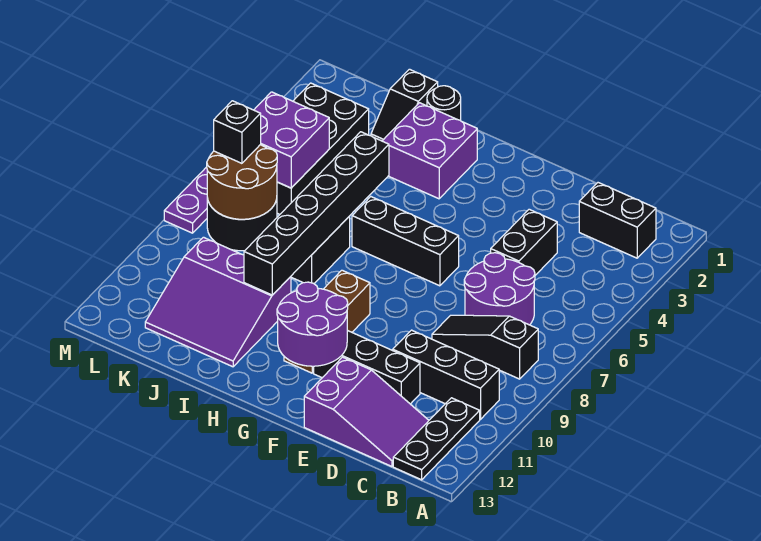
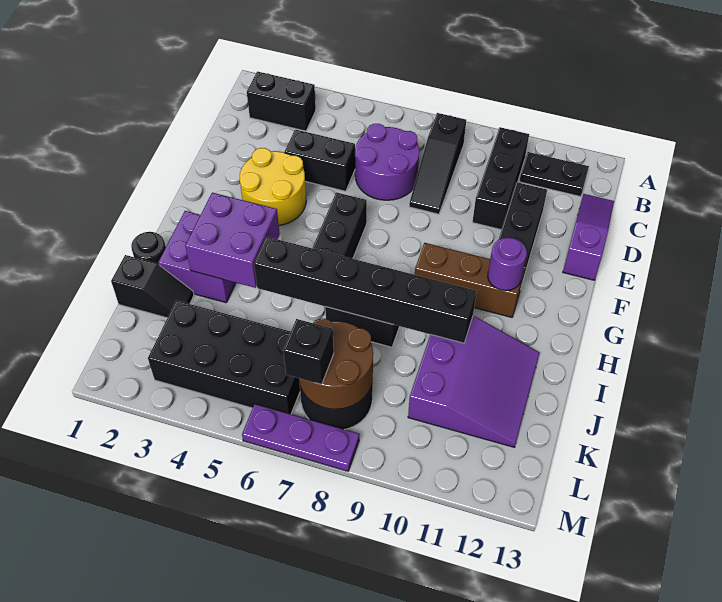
black 1x2 brick [579,183,656,258] -> black 1x2 brick turned to [247,71,316,131]
black 1x3 plate [393,398,480,480] -> black 1x2 plate [519,152,589,197]
purple 2x3 slope [304,357,429,466] -> purple 1x3 slope [563,194,614,280]
none -> yellow 2x2 round brick [240,148,306,225]
purple 2x2 round brick [277,282,348,366] -> purple 1x1 round brick [488,237,527,290]
purple 2x2 brick [254,92,329,188] -> purple 2x2 brick moved to [185,193,280,288]

